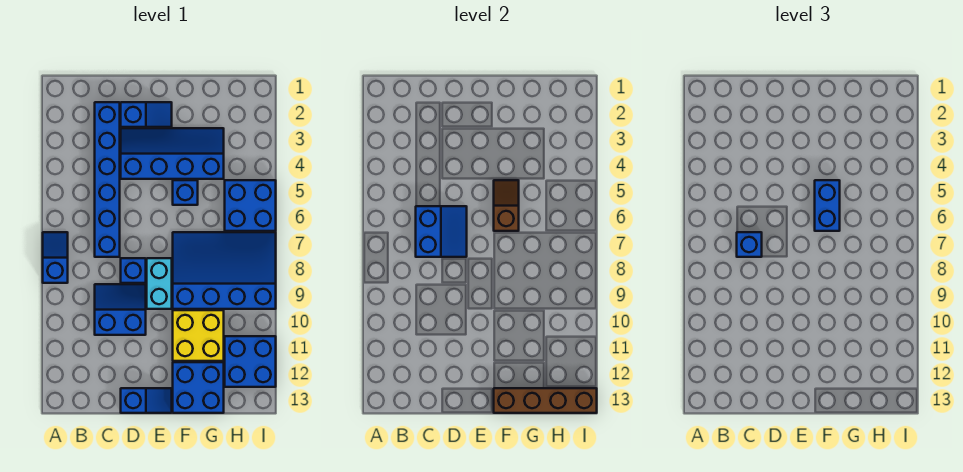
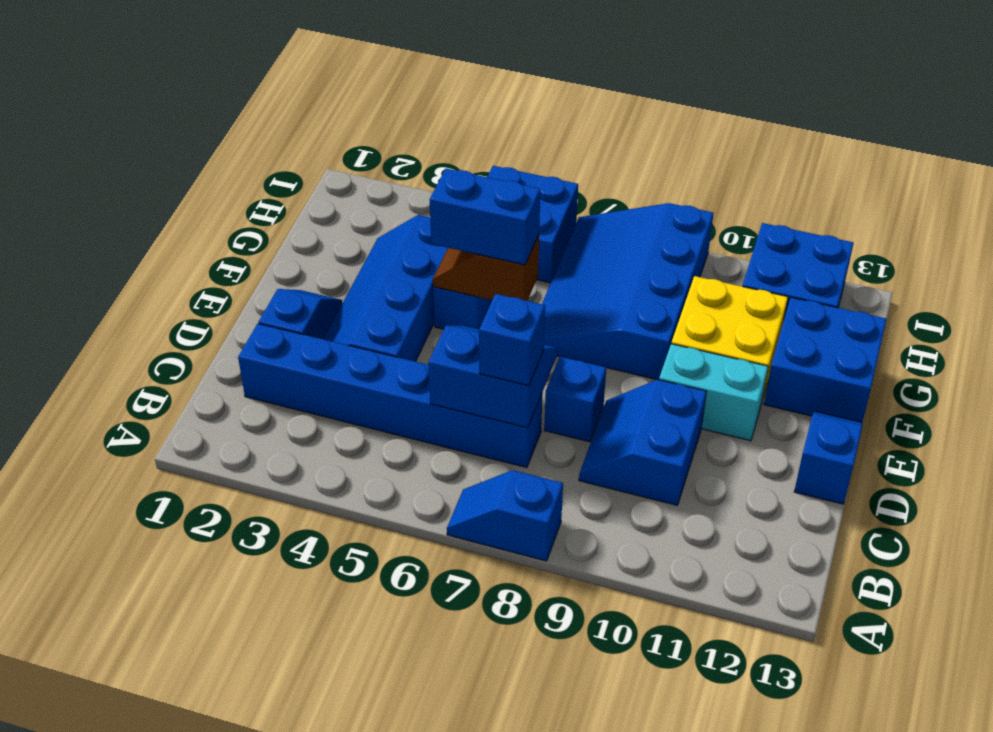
cyan 1x2 brick [147,258,172,309] -> cyan 1x2 brick moved to [659,344,768,441]
brown 1x4 brick [494,388,597,413] -> none

